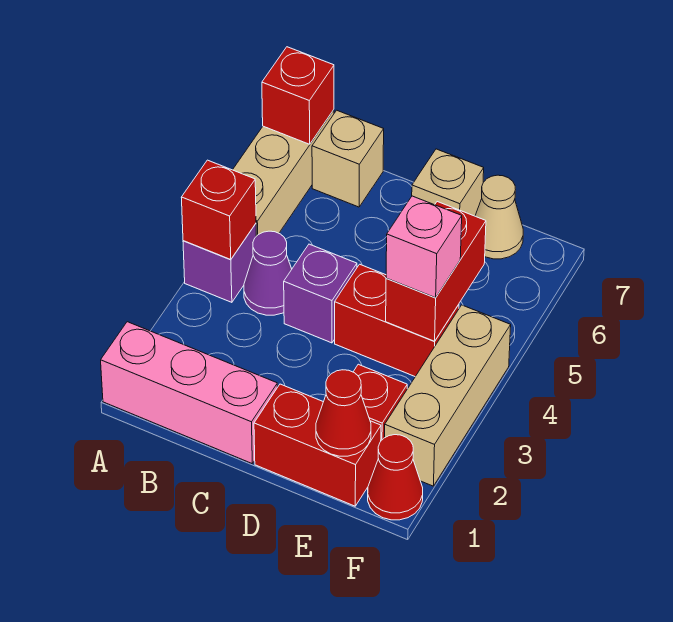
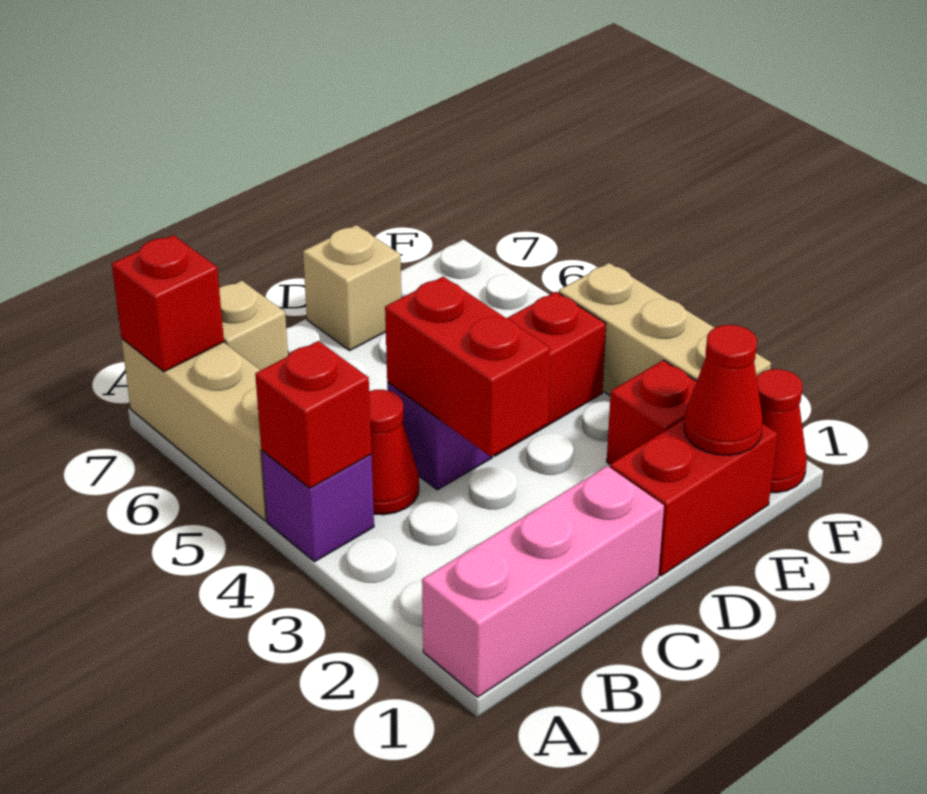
purple 1x1 cone [244,231,292,315] -> red 1x1 cone [369,390,419,515]
red 1x2 brick [386,202,486,341] -> red 1x2 brick moved to [385,277,550,457]
pink 1x1 brick [386,196,462,298] -> none
tan 1x1 cone [475,175,523,259] -> none

